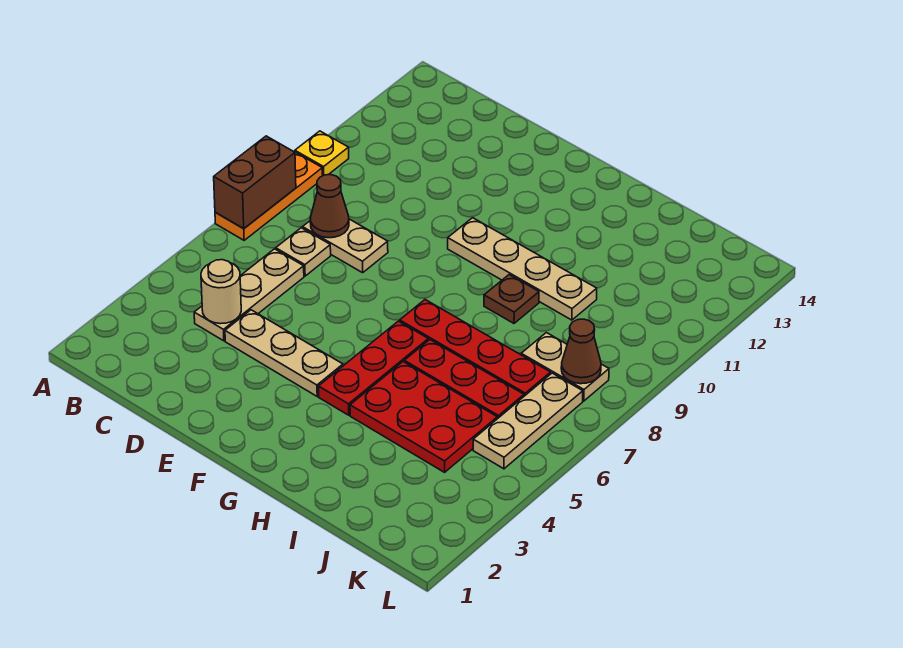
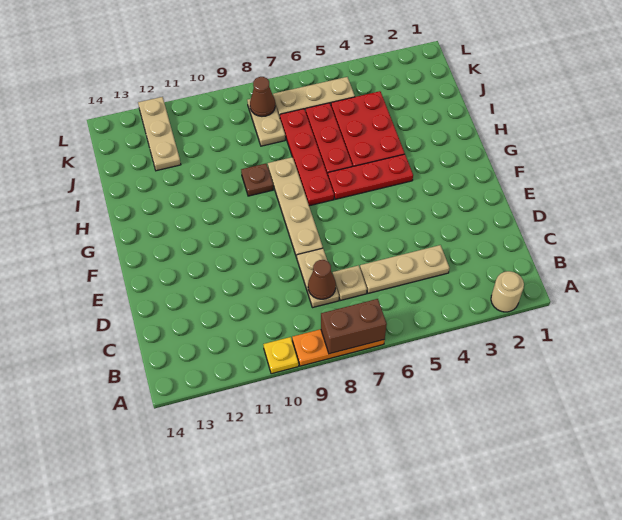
tan 1x1 round brick [201,260,241,324] -> tan 1x1 round brick moved to [491,271,524,312]
tan 1x3 plate [225,310,343,396] -> tan 1x3 plate moved to [138,97,181,171]
tan 1x4 plate [448,218,597,320] -> tan 1x4 plate moved to [268,157,323,258]

